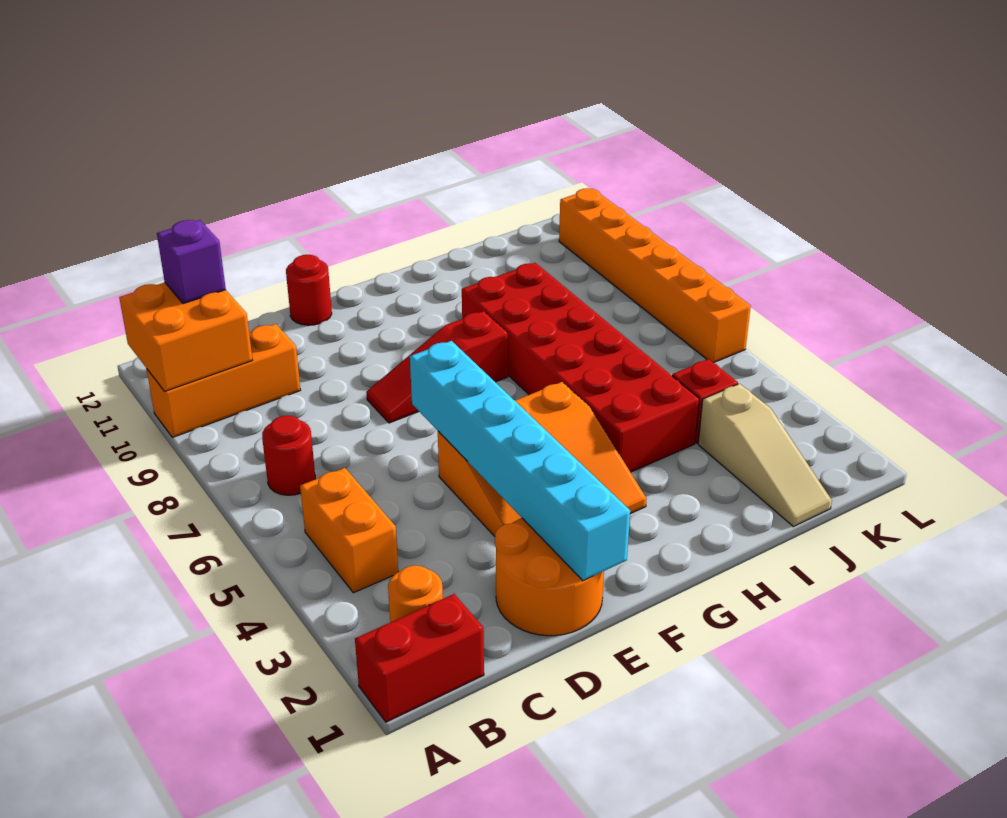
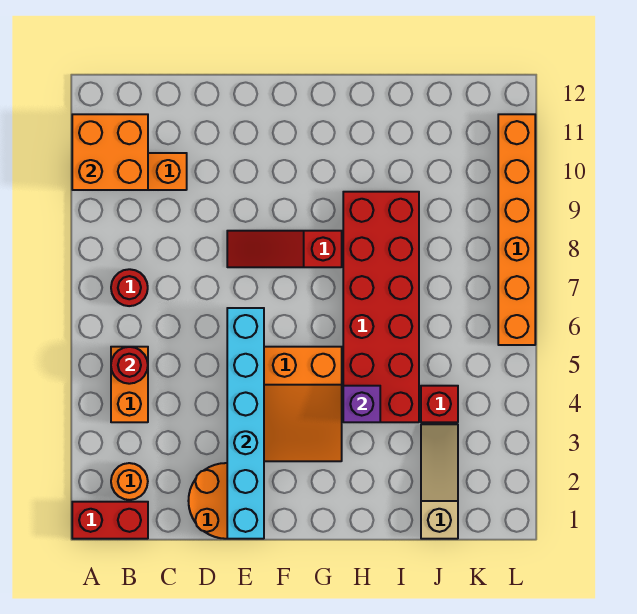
purple 1x1 brick [157,220,226,304] -> purple 1x1 brick moved to [343,386,380,422]
red 1x1 round brick [286,255,332,325] -> red 1x1 round brick moved to [111,347,148,384]
tan 1x3 slope [698,384,832,527] -> tan 1x3 slope turned to [421,424,458,539]

